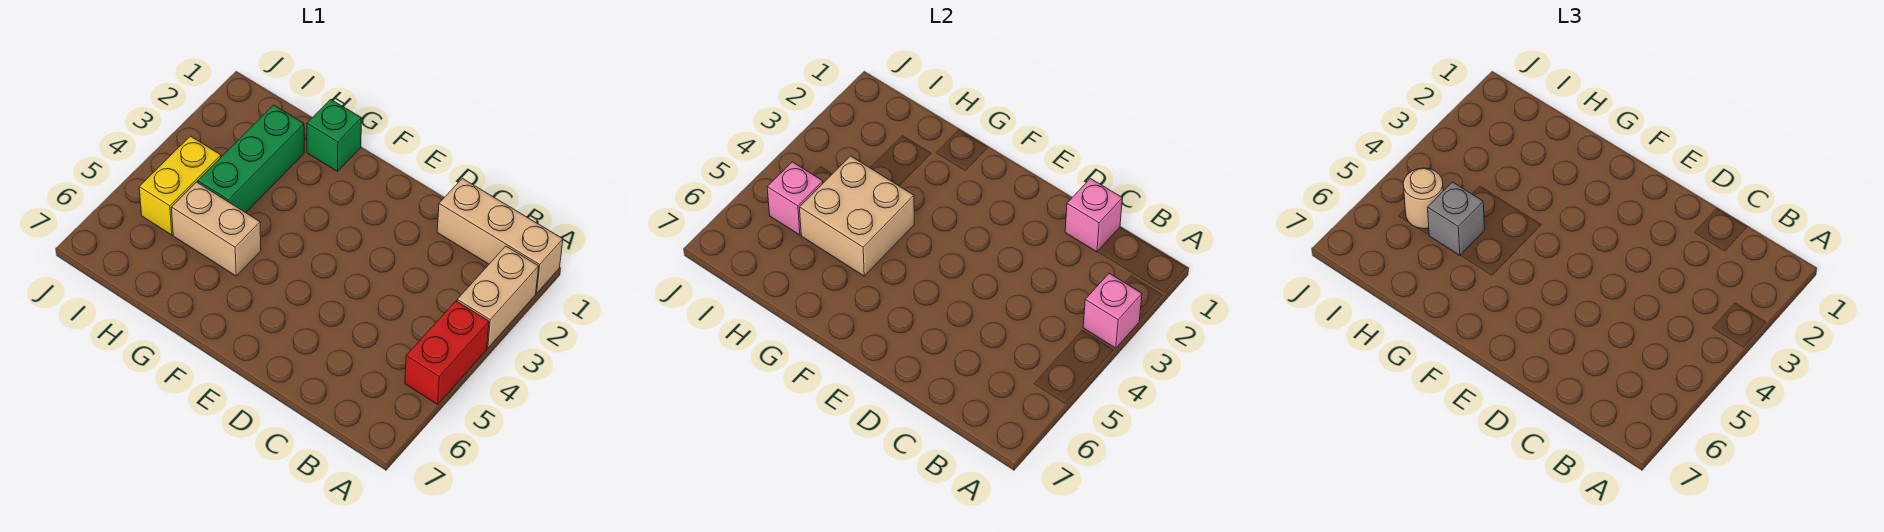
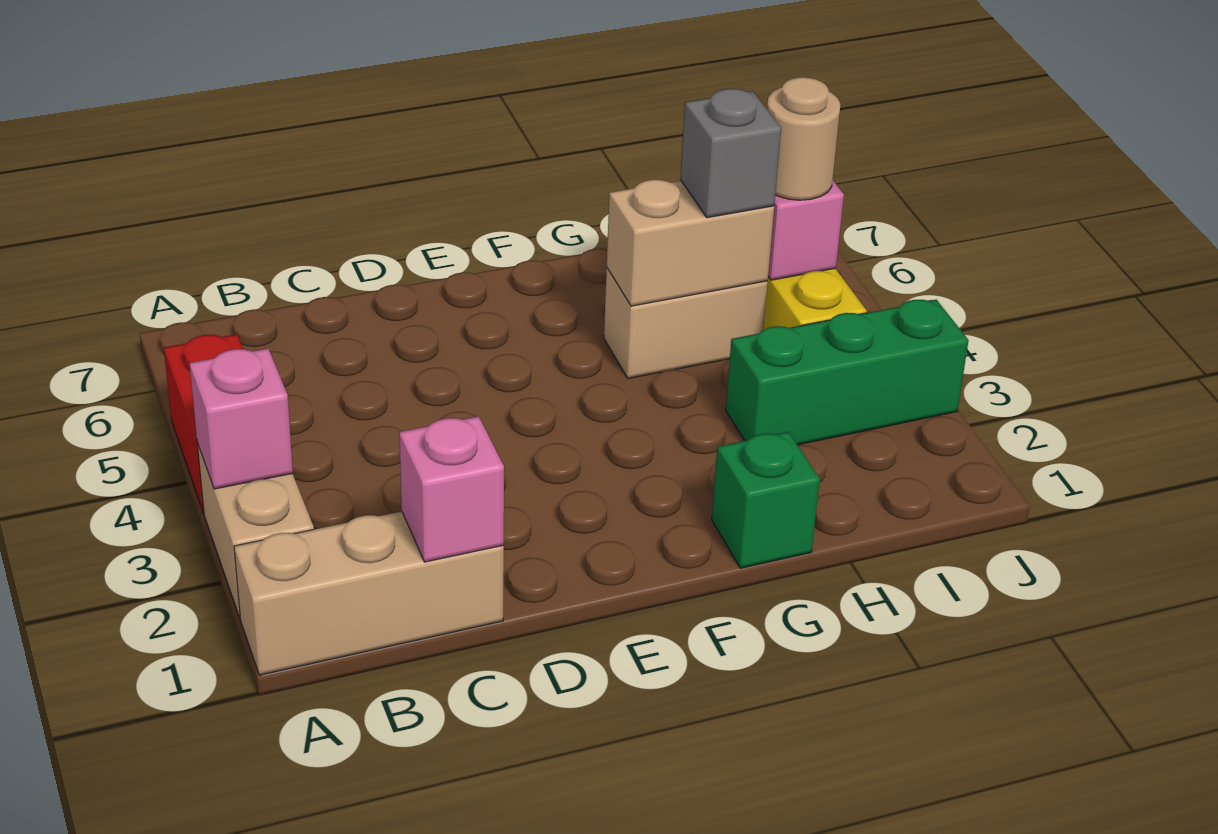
tan 2x2 brick [799,156,914,276] -> tan 1x2 brick [607,180,774,306]
green 1x3 brick [198,105,304,213] -> green 1x3 brick turned to [726,299,969,445]

